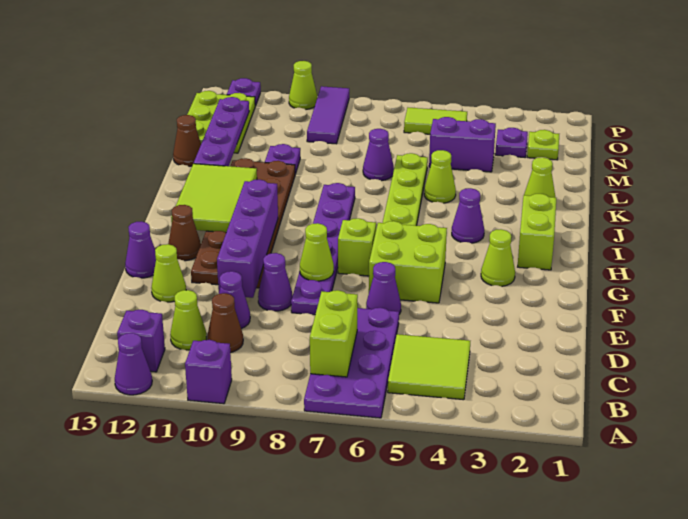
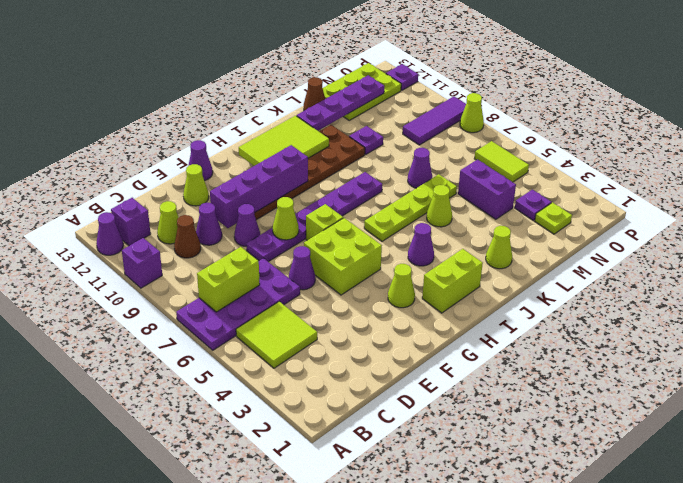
brown 1x1 cone [168,205,201,261] -> none
lime 1x1 cone [289,61,317,110] -> lime 1x1 cone moved to [460,93,484,133]

